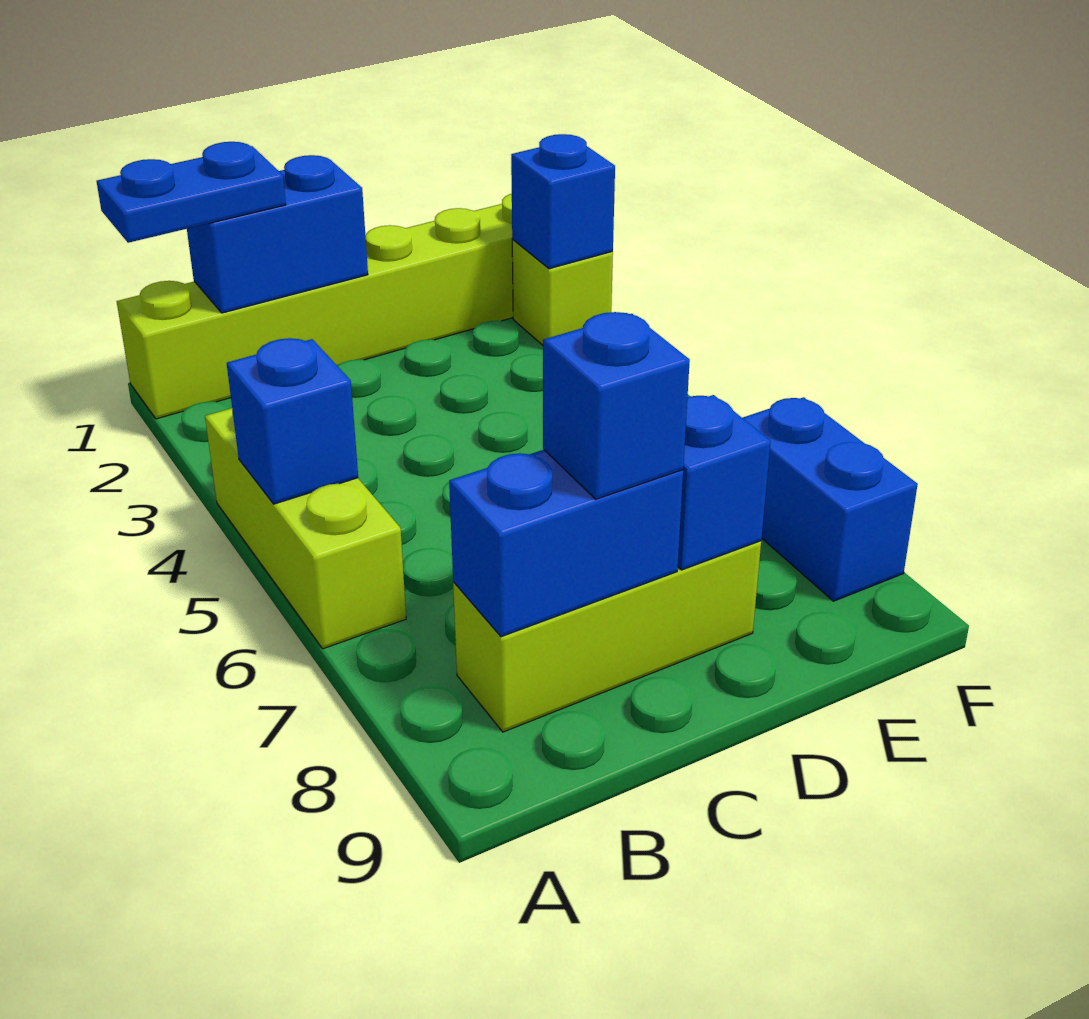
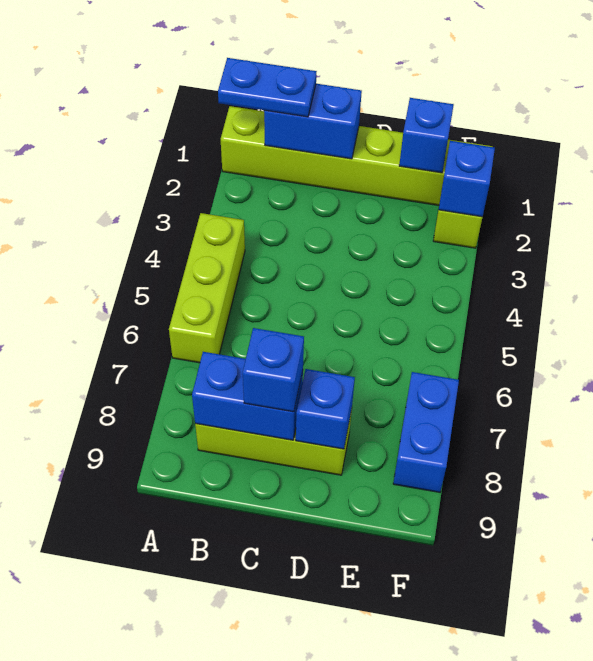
blue 1x1 brick [227,338,358,504] -> blue 1x1 brick moved to [399,98,454,173]

